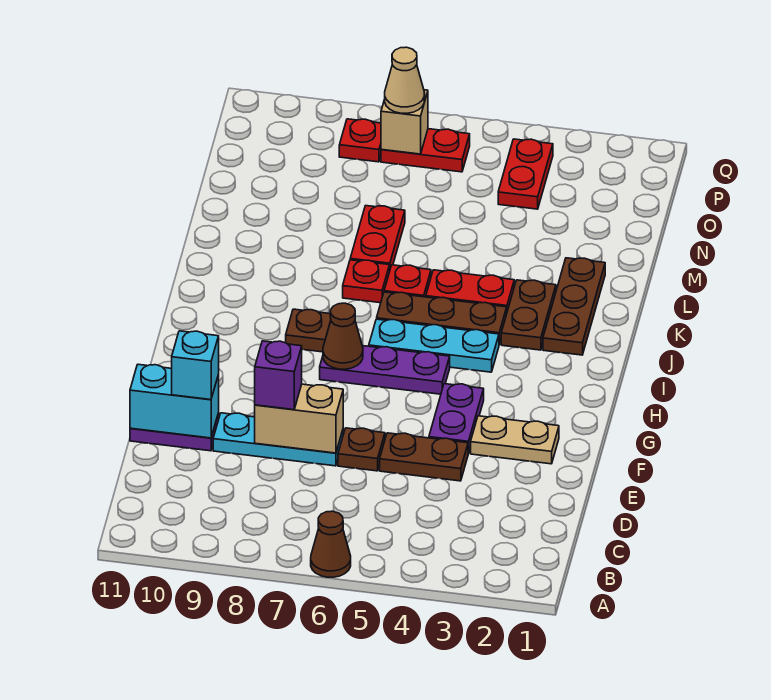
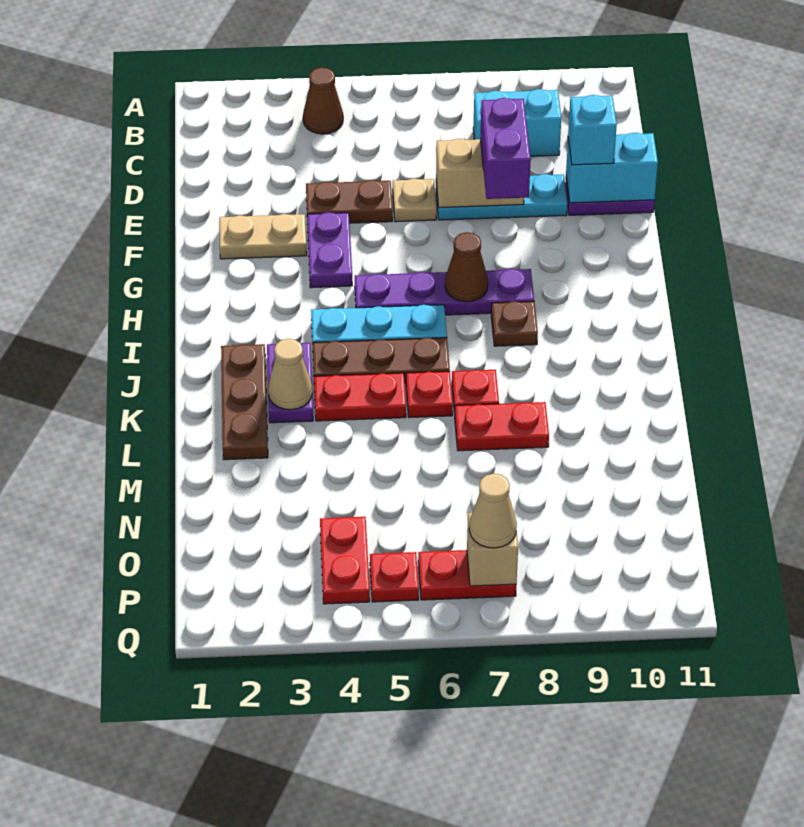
brown 1x1 cone [311,511,351,577] -> brown 1x1 cone moved to [303,67,343,134]
none -> cyan 1x2 brick [473,89,561,156]
brown 1x1 plate [338,428,385,471] -> tan 1x1 plate [393,178,436,222]
purple 1x1 brick [255,341,302,410] -> purple 1x2 brick [480,98,531,199]
purple 1x3 plate [320,346,450,394] -> purple 1x4 plate [355,269,534,315]
brown 1x2 plate [501,280,556,350] -> purple 1x2 plate [267,343,313,423]
none -> tan 1x1 cone [268,339,312,410]
red 1x2 plate [350,206,405,268] -> red 1x2 plate turned to [455,402,549,451]
red 1x1 plate [339,119,381,162] -> red 1x1 plate moved to [370,552,419,602]

